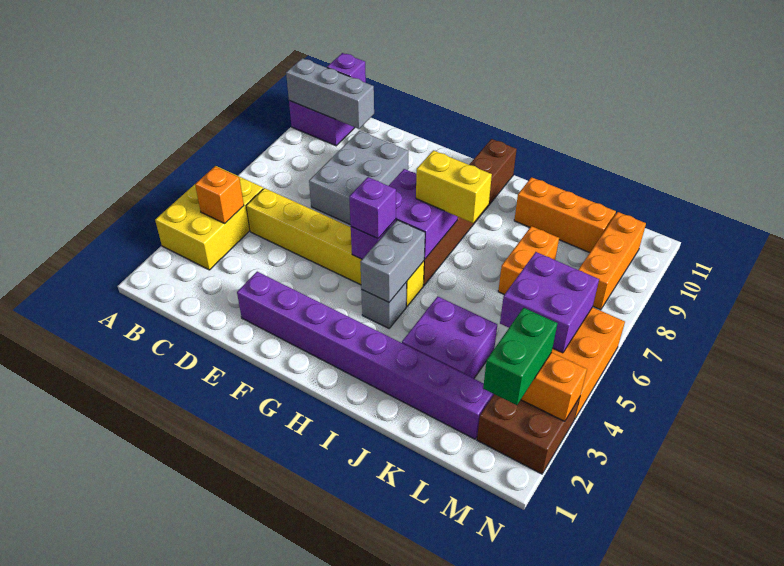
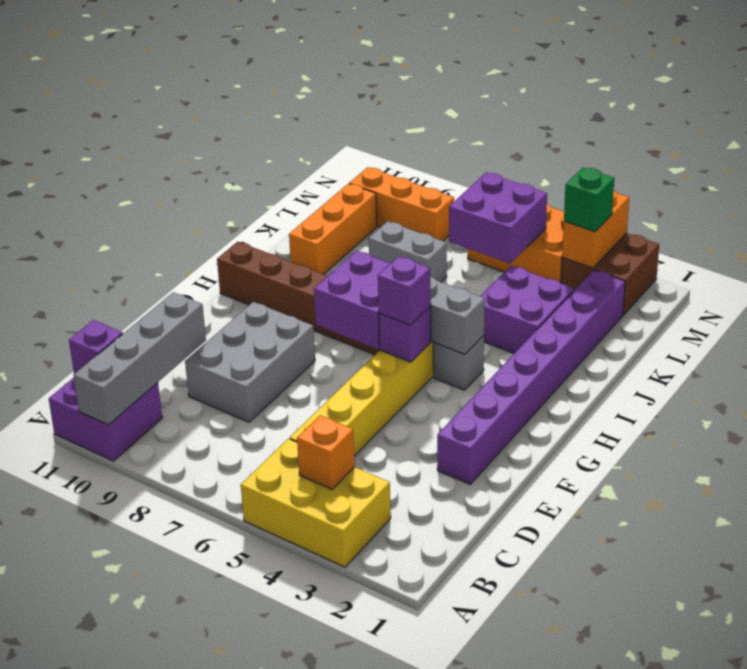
grey 1x3 brick [286,58,374,129] -> grey 1x4 brick [74,292,206,425]
grey 2x3 brick [309,131,408,225] -> grey 2x3 brick turned to [185,302,315,422]
yellow 1x2 brick [416,151,492,223] -> none
orange 1x2 brick [498,226,559,295] -> grey 1x2 brick [369,221,447,282]
green 1x2 brick [483,308,557,405] -> green 1x1 brick [564,168,614,232]

